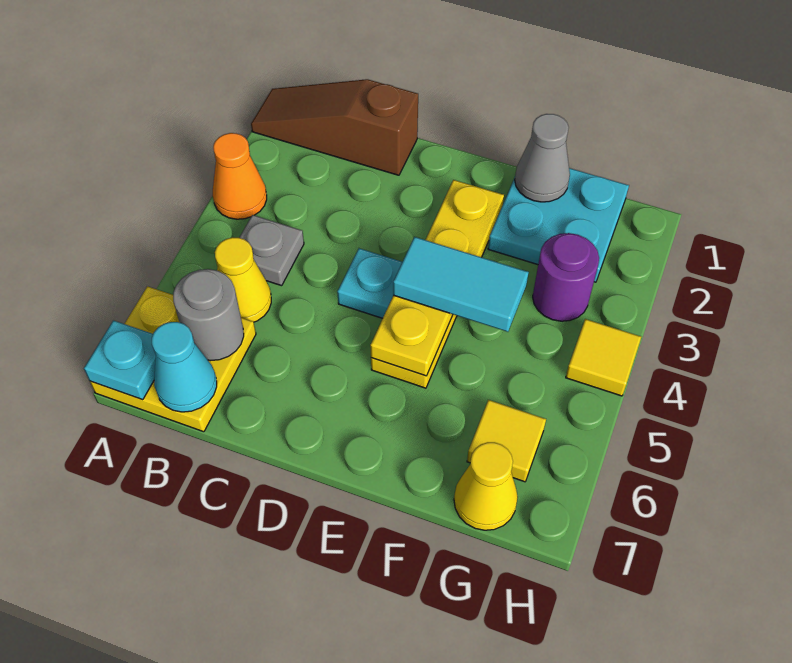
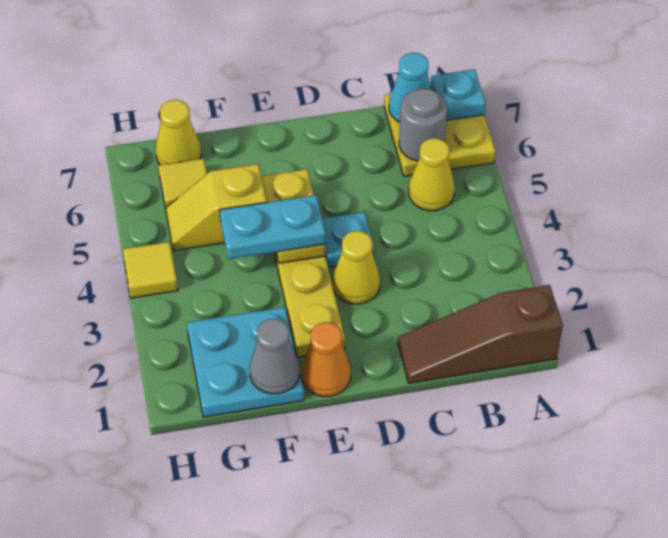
brown 1x3 slope [251,79,418,175] -> brown 1x3 slope turned to [398,285,563,383]
orange 1x1 cone [213,133,267,219] -> orange 1x1 cone moved to [302,322,351,397]
grey 1x1 plate [239,215,304,286] -> none
none -> yellow 1x1 cone [333,231,380,304]
cyan 1x2 tile [393,237,529,332] -> cyan 1x2 plate [220,195,326,259]
none -> yellow 1x2 slope [166,164,267,251]
purple 1x1 round brick [533,233,599,321] -> none

